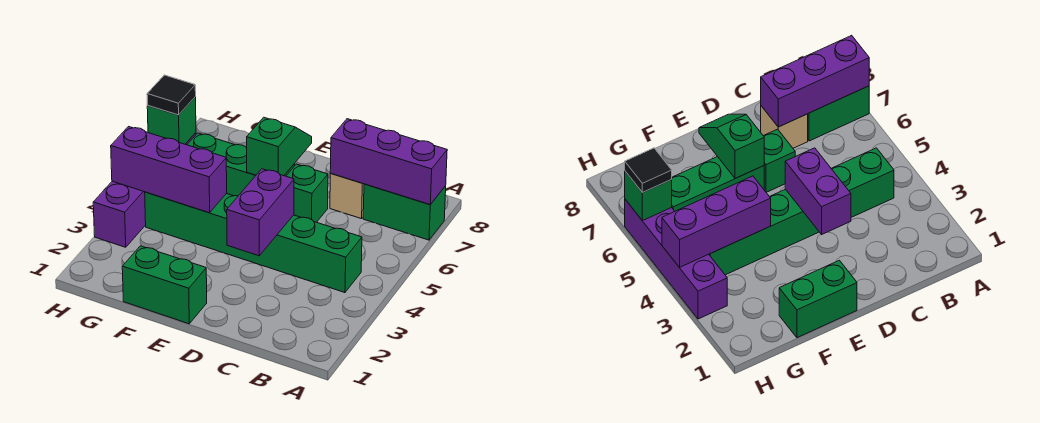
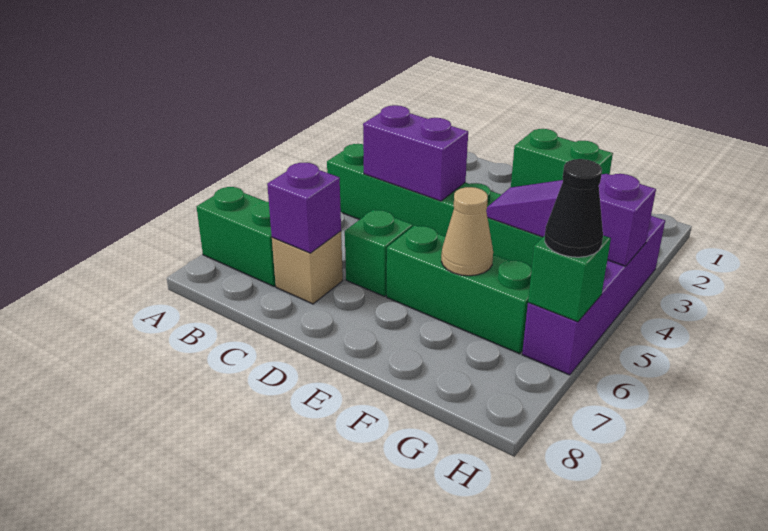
purple 1x3 brick [330,119,447,205] -> purple 1x1 brick [267,163,341,253]
purple 1x2 brick [227,169,294,256] -> purple 1x2 brick turned to [363,105,468,201]
green 1x2 slope [247,117,312,176] -> none
purple 1x3 brick [111,127,227,213] -> purple 1x3 slope [486,174,656,266]
none -> tan 1x1 cone [441,187,493,276]
black 1x1 tile [147,75,196,115] -> black 1x1 cone [545,159,603,257]

